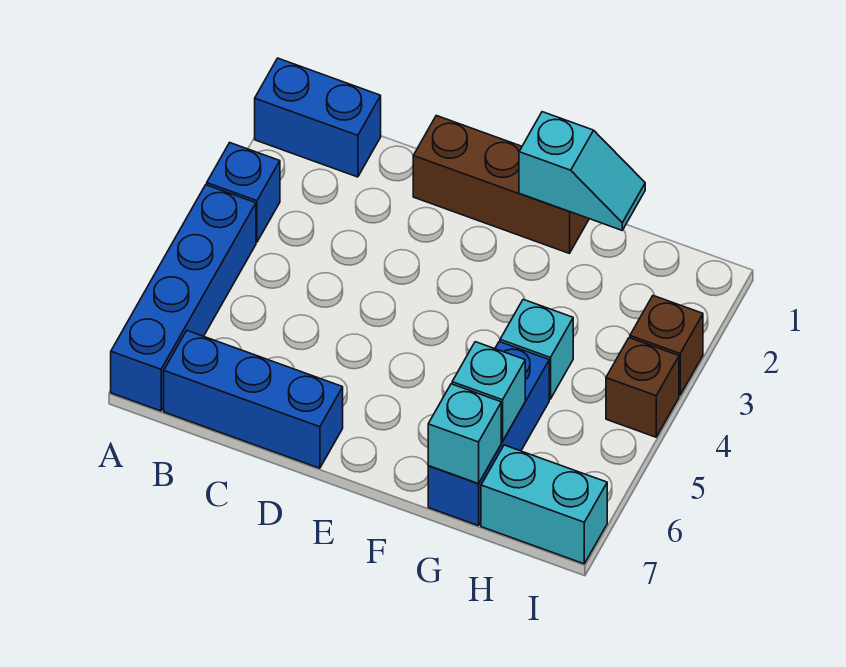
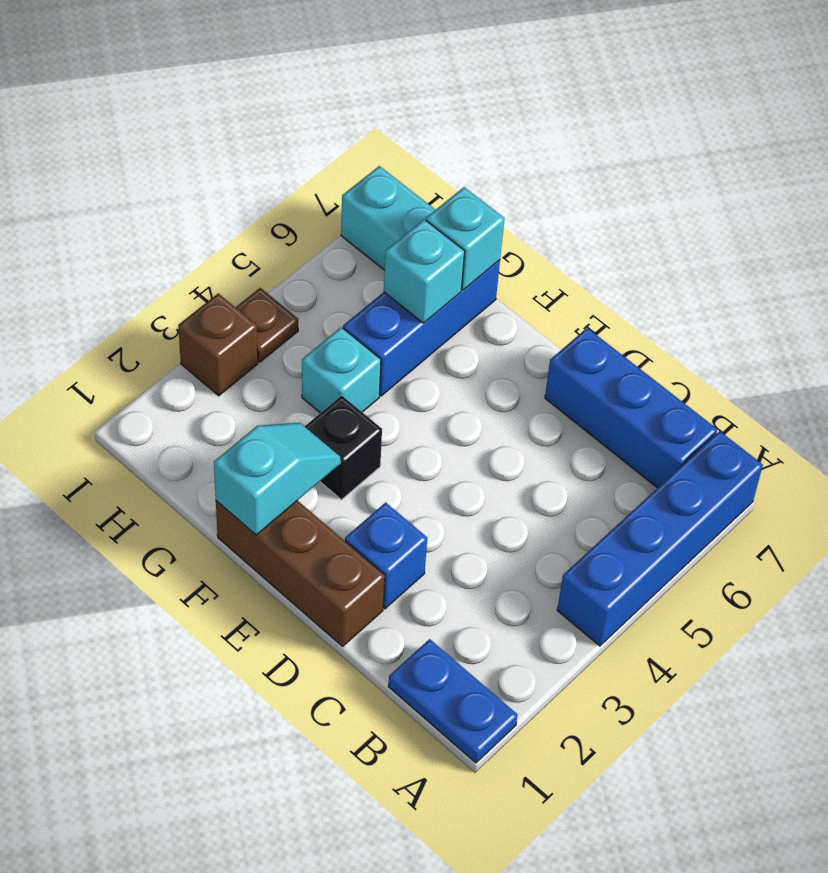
blue 1x2 brick [255,58,381,177] -> blue 1x2 plate [388,639,518,763]
blue 1x1 brick [207,143,280,242] -> blue 1x1 brick moved to [345,503,427,609]
cyan 1x2 slope [519,112,645,230] -> cyan 1x2 slope turned to [214,423,340,535]
none -> black 1x1 brick [304,396,382,500]
brown 1x1 brick [606,338,679,437] -> brown 1x1 plate [236,288,298,362]

